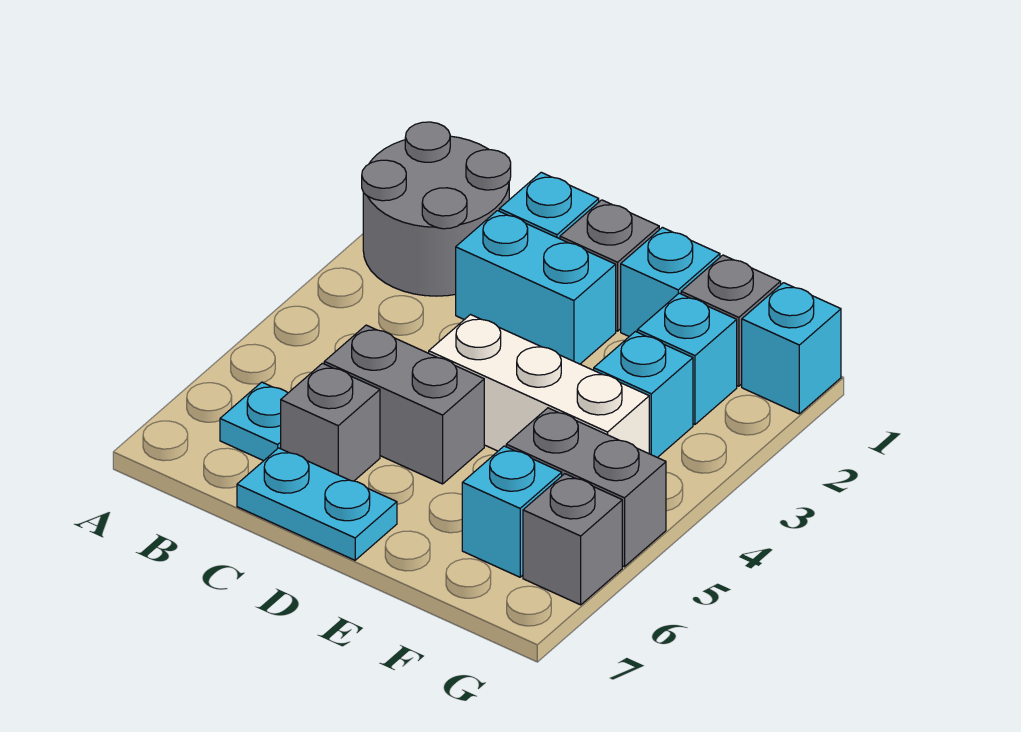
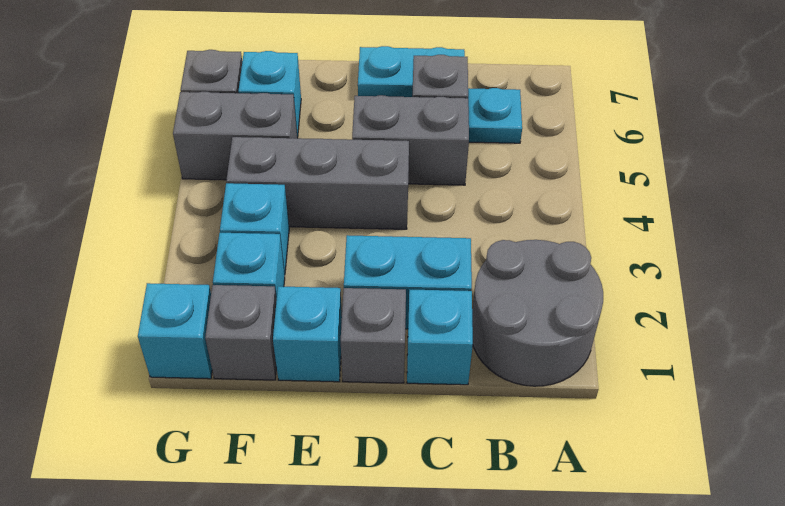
white 1x3 brick [429,315,649,454] -> grey 1x3 brick [226,137,409,229]

